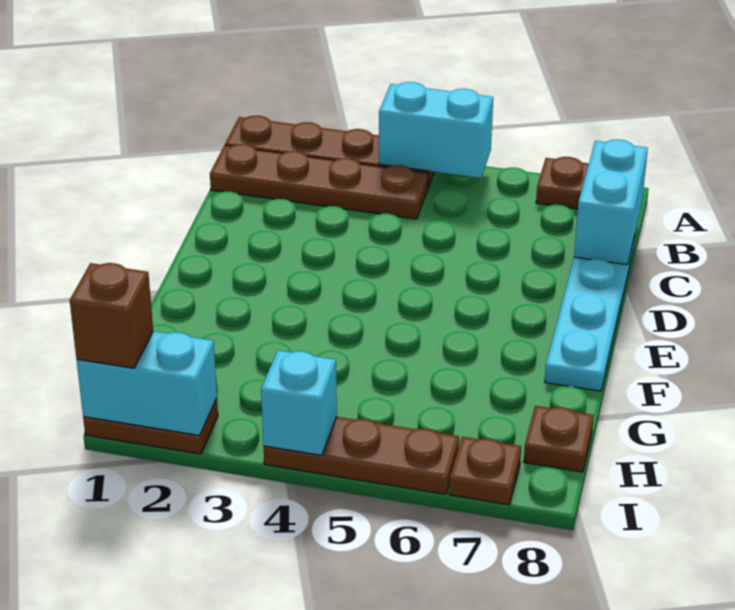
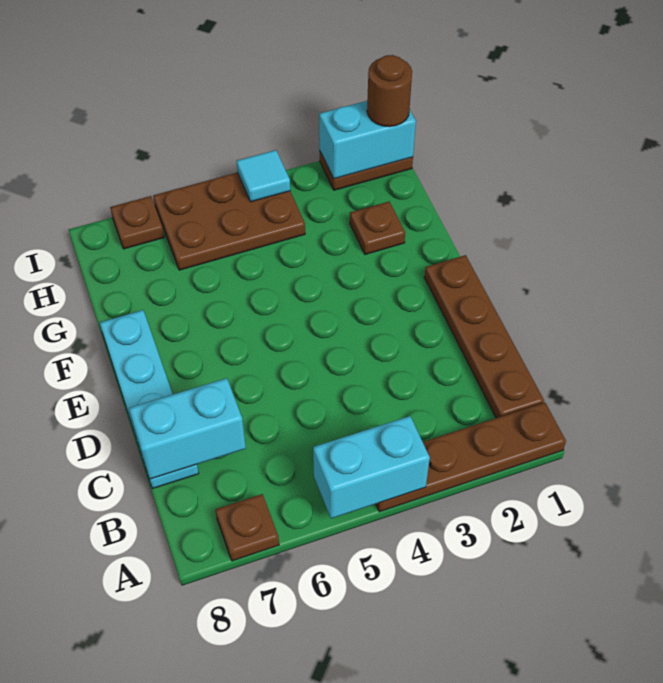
brown 1x4 plate [210,144,428,219] -> brown 1x4 plate turned to [424,255,544,418]
cyan 1x2 brick [574,139,648,265] -> cyan 1x2 brick turned to [129,378,246,479]
brown 1x1 plate [524,406,594,472] -> brown 1x1 plate moved to [350,202,405,255]
brown 1x1 brick [70,263,153,368] -> brown 1x1 round brick [367,55,412,127]
brown 1x3 plate [264,417,459,494] -> brown 2x3 plate [153,173,305,270]
cyan 1x1 brick [261,351,337,455] -> cyan 1x1 tile [237,150,290,202]

